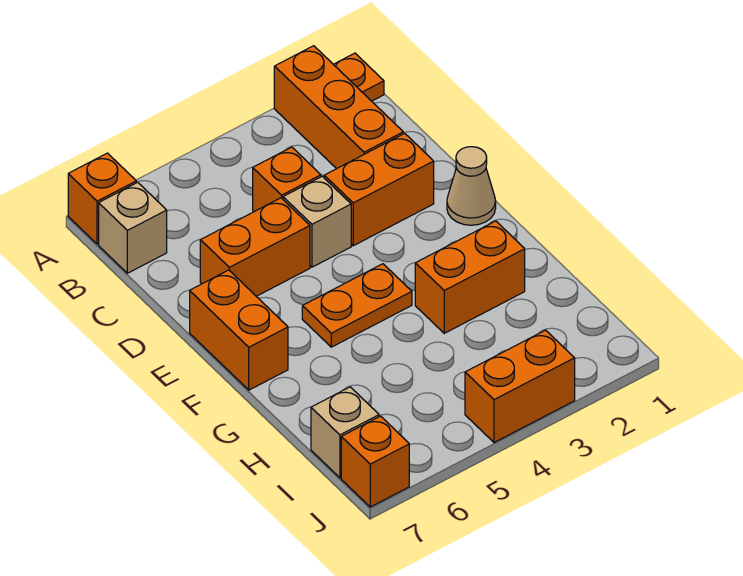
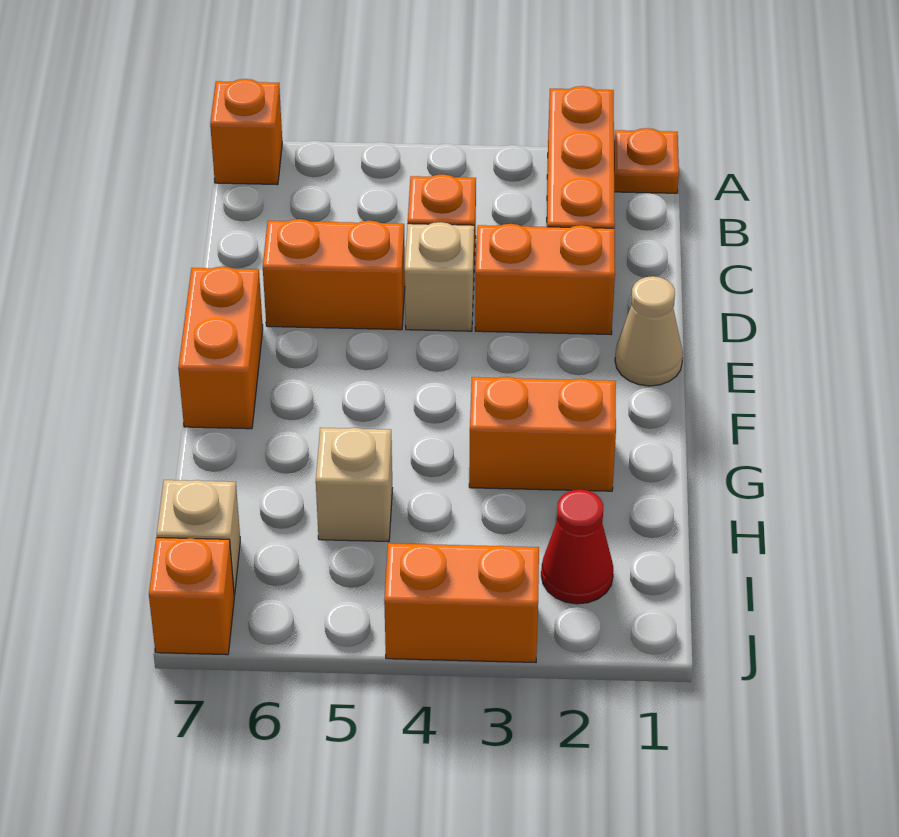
tan 1x1 brick [99,182,167,273] -> tan 1x1 brick moved to [316,428,393,542]
orange 1x2 plate [302,264,412,347] -> none
none -> red 1x1 cone [541,489,613,604]

